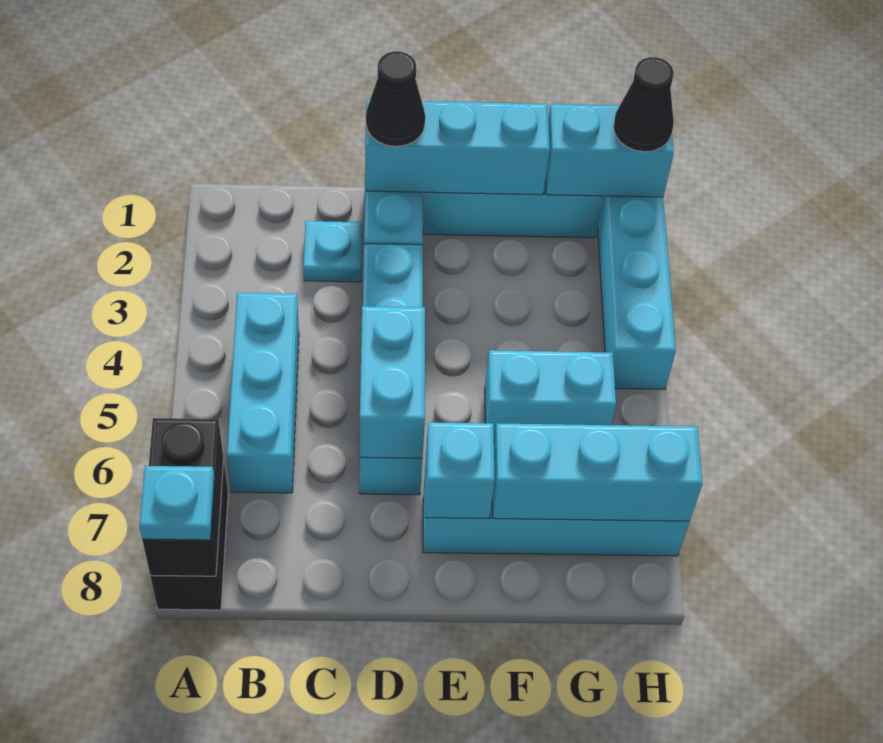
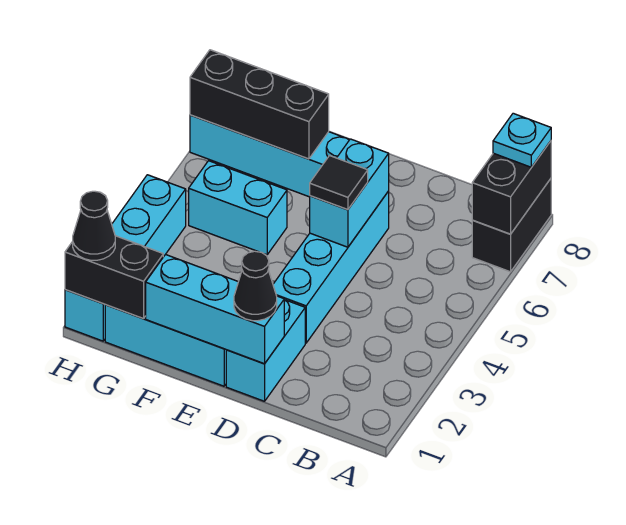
cyan 1x3 brick [227,293,299,493] -> none
cyan 1x1 plate [304,221,362,282] -> none
none -> black 1x1 tile [310,156,368,210]
cyan 1x1 brick [426,422,495,518] -> none
cyan 1x3 brick [492,423,702,521] -> black 1x3 brick [190,50,329,159]
cyan 1x2 brick [546,104,674,197] -> black 1x2 brick [65,236,163,319]

